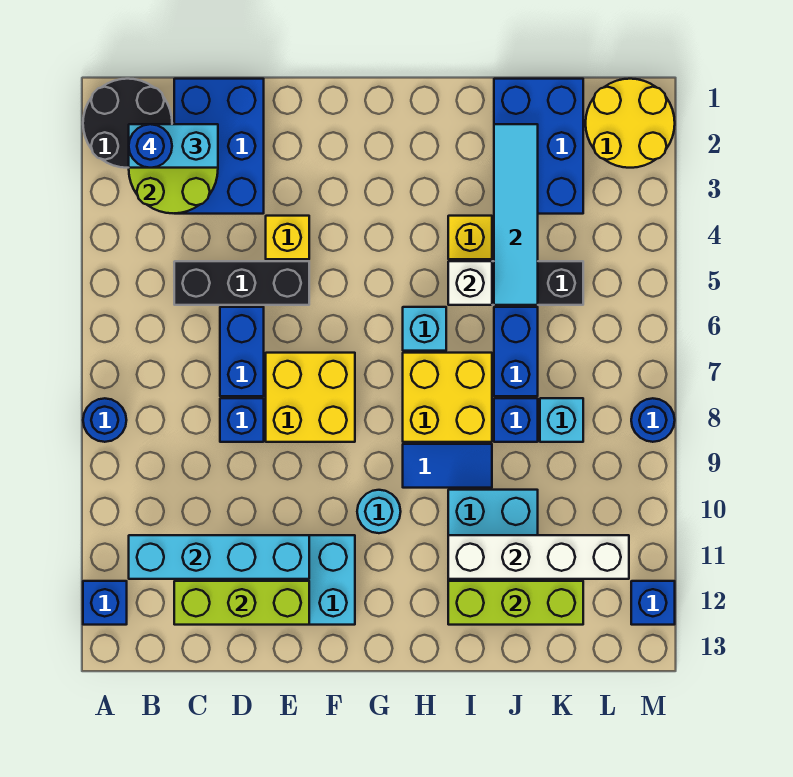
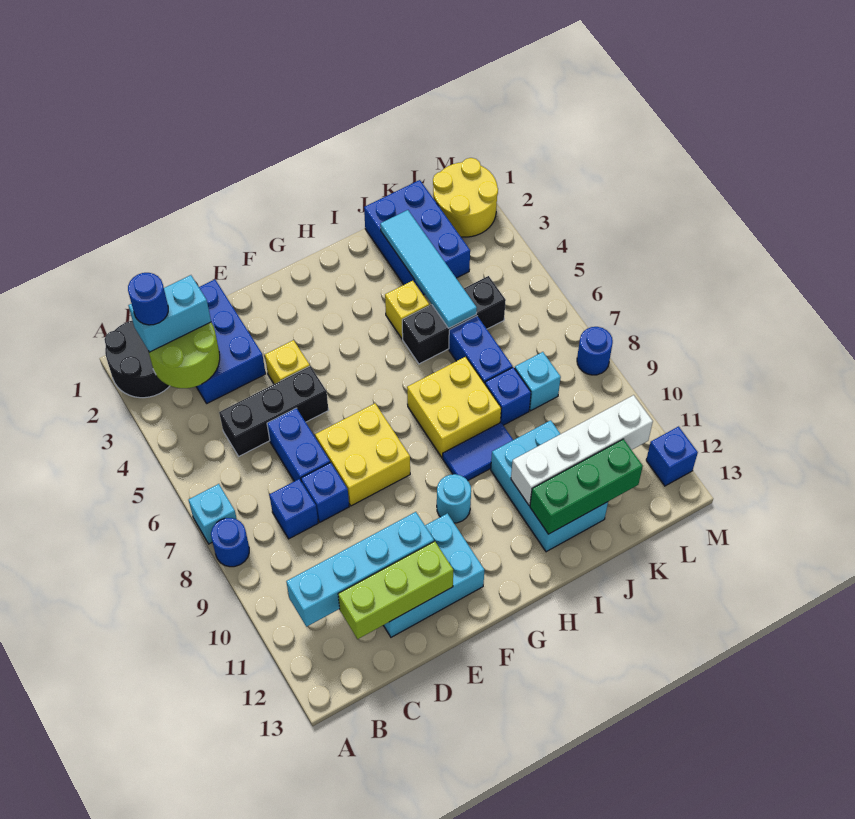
blue 1x1 brick [83,581,127,625] -> blue 1x1 brick moved to [269,479,318,539]
cyan 1x1 brick [403,307,446,351] -> cyan 1x1 brick moved to [189,484,237,544]
white 1x1 brick [448,261,492,305] -> none
lime 1x3 brick [448,581,583,625] -> green 1x3 brick [530,439,643,534]

